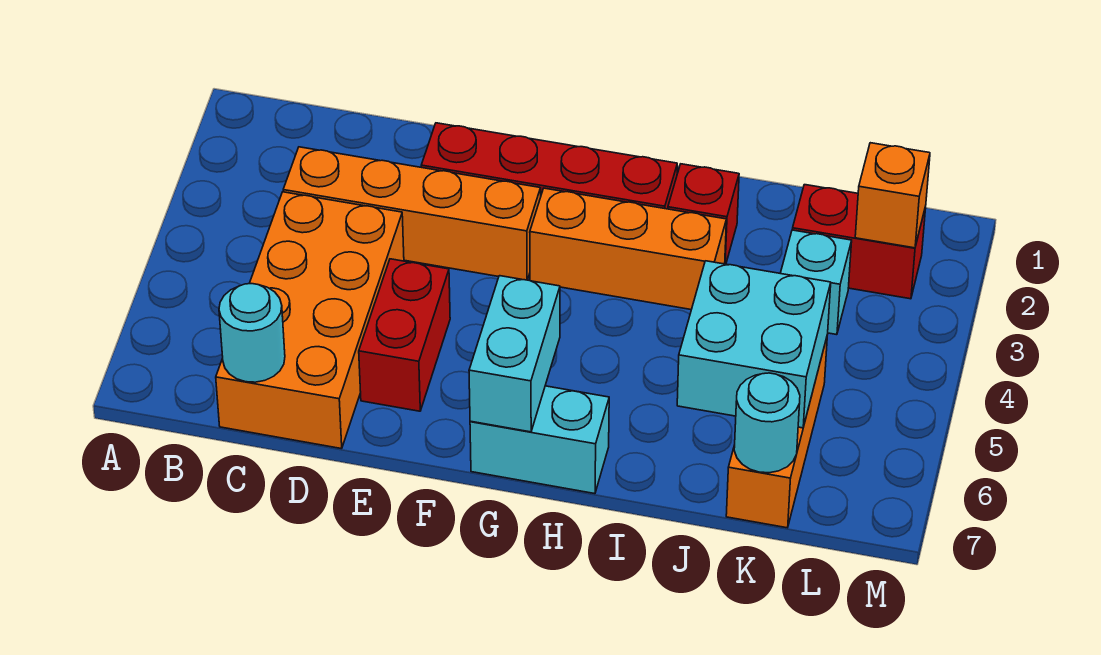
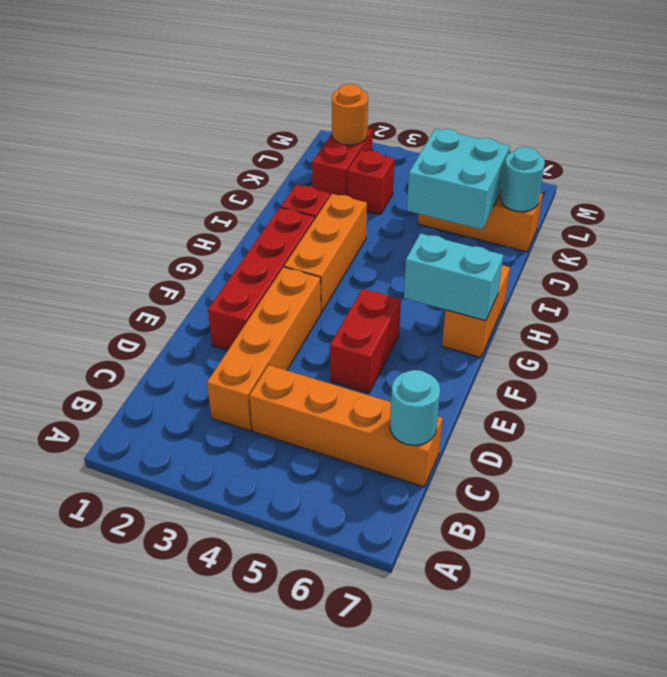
orange 2x4 brick [216,192,404,449] -> orange 1x4 brick [249,365,443,487]
red 1x2 brick [359,259,450,411] -> red 1x2 brick turned to [330,289,401,393]
cyan 1x2 brick [470,386,609,494] -> orange 1x2 brick [442,265,510,357]
cyan 1x1 brick [780,230,852,335] -> red 1x1 brick [347,150,394,215]
orange 1x1 brick [855,143,930,248] -> orange 1x1 round brick [332,84,368,145]

